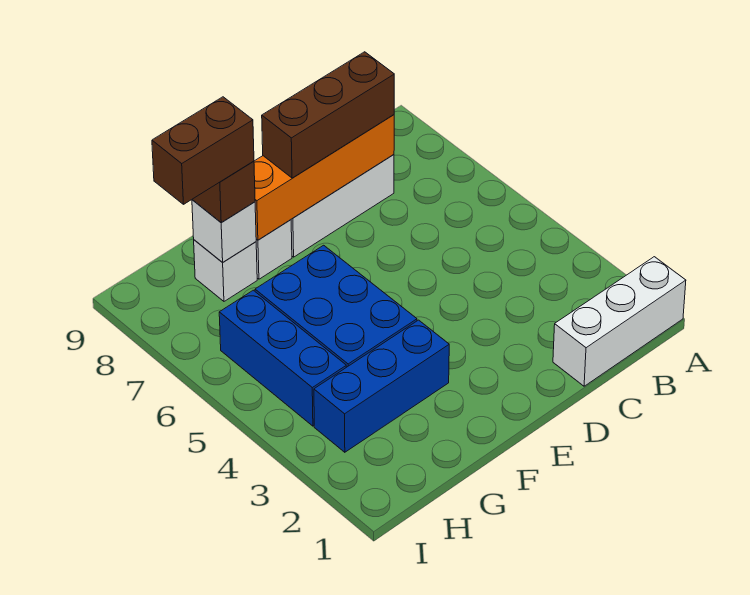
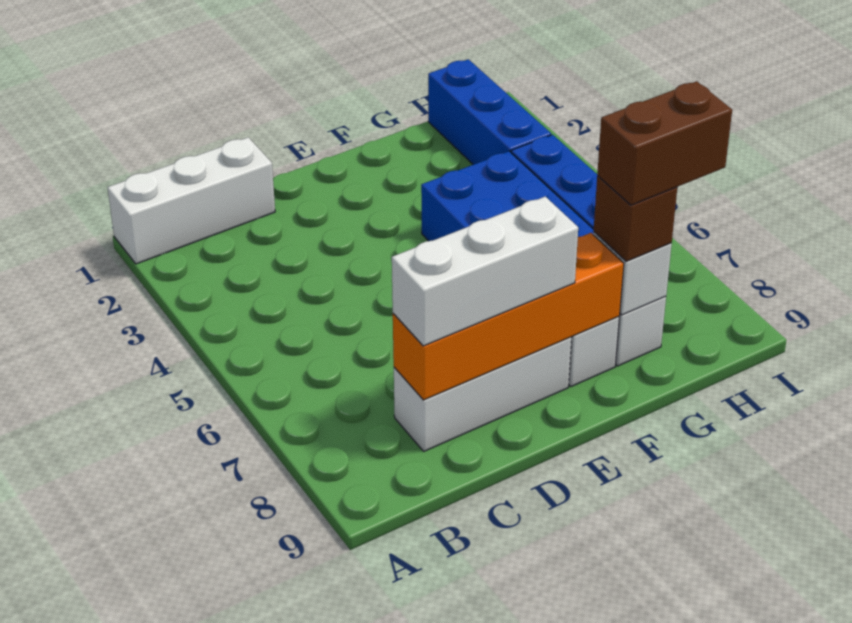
brown 1x3 brick [262,52,394,178] -> white 1x3 brick [392,197,578,346]
blue 1x3 brick [314,320,449,452] -> blue 1x3 brick turned to [428,59,551,165]

